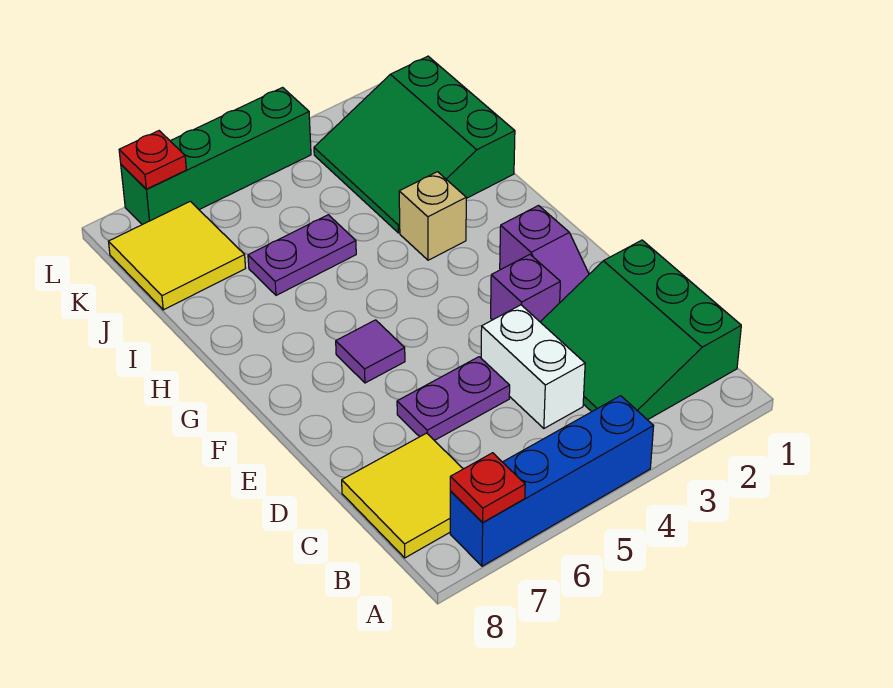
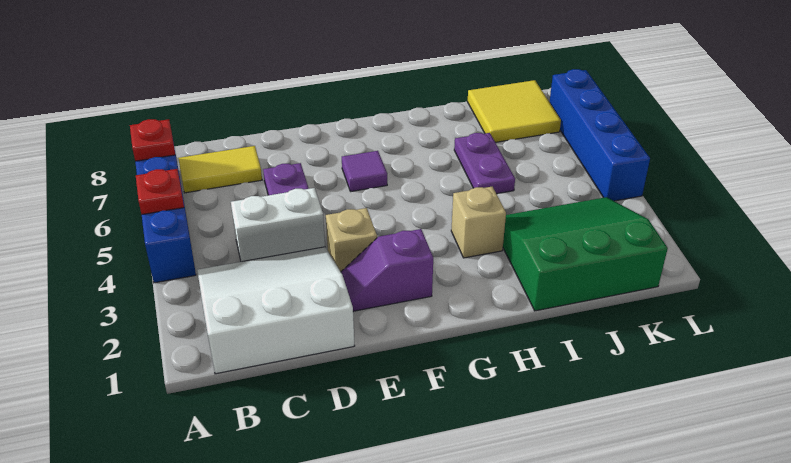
green 3x3 slope [541,240,741,420] -> white 3x3 slope [197,247,355,374]
yellow 2x2 tile [342,433,463,558] -> yellow 1x2 tile [178,146,262,193]
purple 1x1 brick [491,254,560,322] -> tan 1x1 brick [326,208,377,272]
green 1x4 brick [121,88,311,225] -> blue 1x4 brick [550,69,650,201]
red 1x1 plate [119,131,186,189] -> red 1x1 plate moved to [136,169,184,215]

